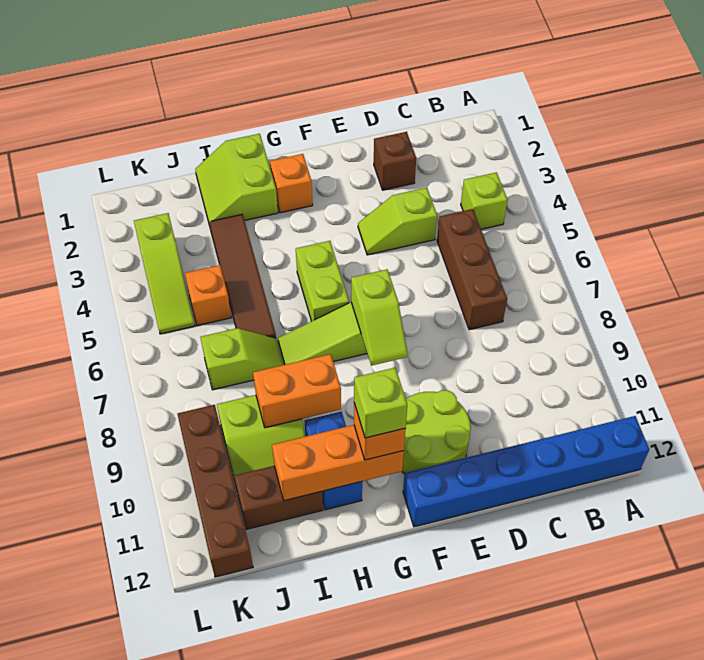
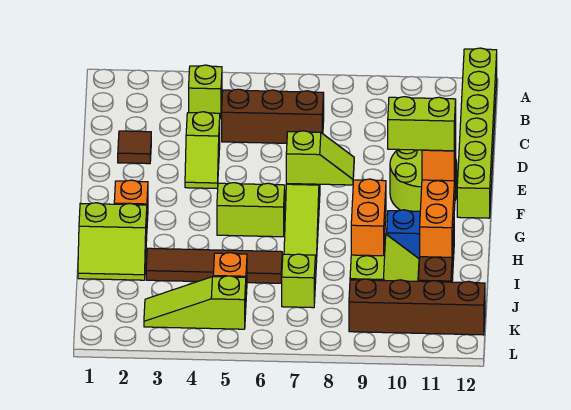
blue 1x6 brick [403,416,649,527] -> lime 1x6 brick [457,48,497,218]
brown 1x1 brick [374,132,416,190] -> brown 1x1 tile [118,131,151,164]
lime 1x1 brick [354,367,407,438] -> lime 1x2 brick [388,97,456,151]
lime 1x3 slope [134,213,195,334] -> lime 1x3 slope turned to [144,276,246,329]

